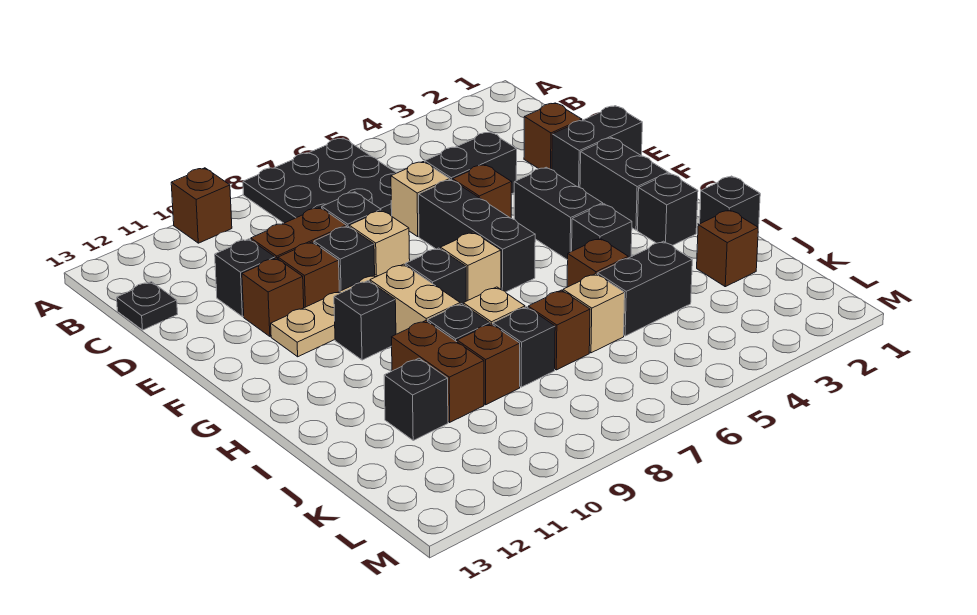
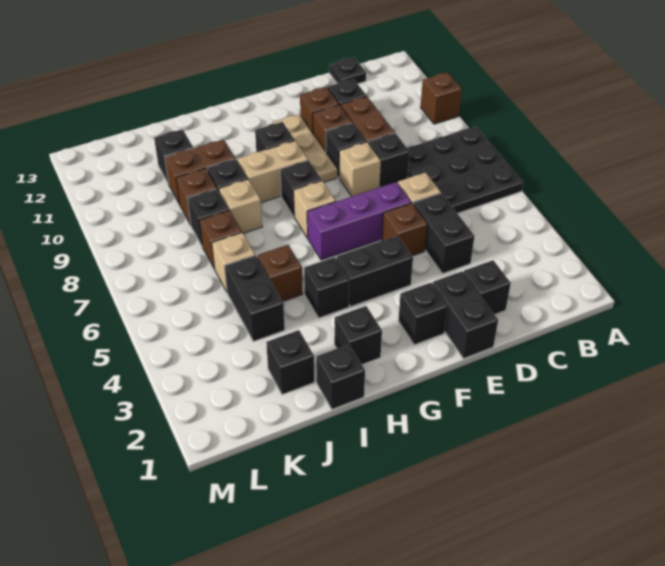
brown 1x1 brick [524,103,582,170] -> black 1x1 brick [464,260,511,315]
black 1x3 brick [419,180,535,292] -> purple 1x3 brick [307,182,411,260]
black 1x2 brick [580,138,668,230] -> black 1x1 brick [398,283,448,345]
brown 1x1 brick [697,210,758,287] -> black 1x1 brick [266,330,314,395]

